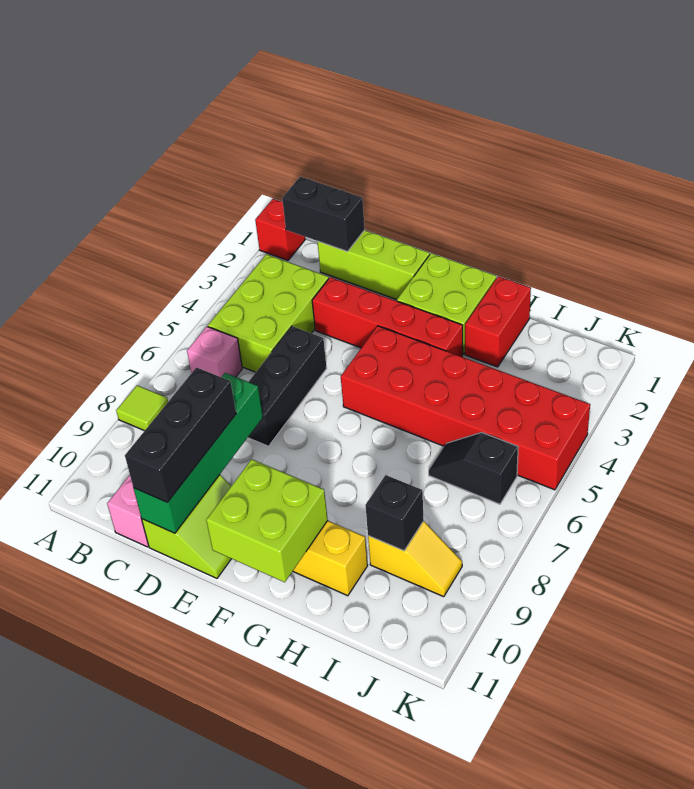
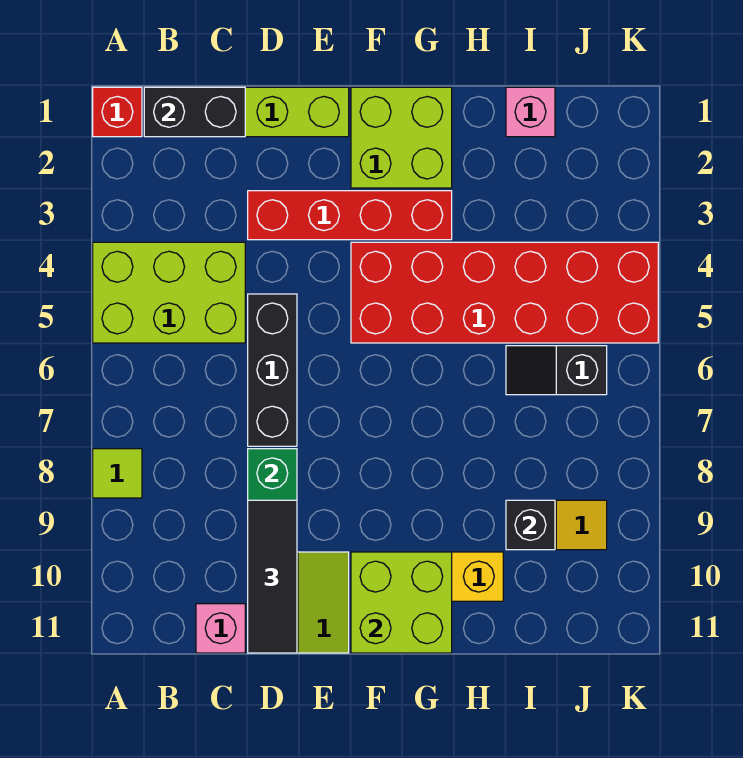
lime 2x3 brick [208,254,329,372] -> lime 2x3 brick turned to [93,242,245,343]
pink 1x1 brick [187,327,242,377] -> pink 1x1 brick moved to [506,87,555,137]
black 1x3 brick [125,367,236,503] -> black 1x3 tile [248,500,297,653]
red 1x2 brick [465,276,531,367] -> none

